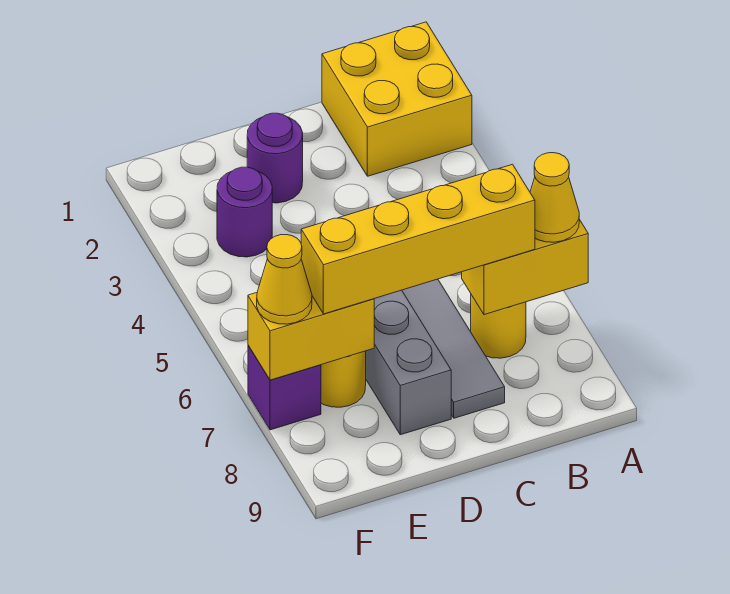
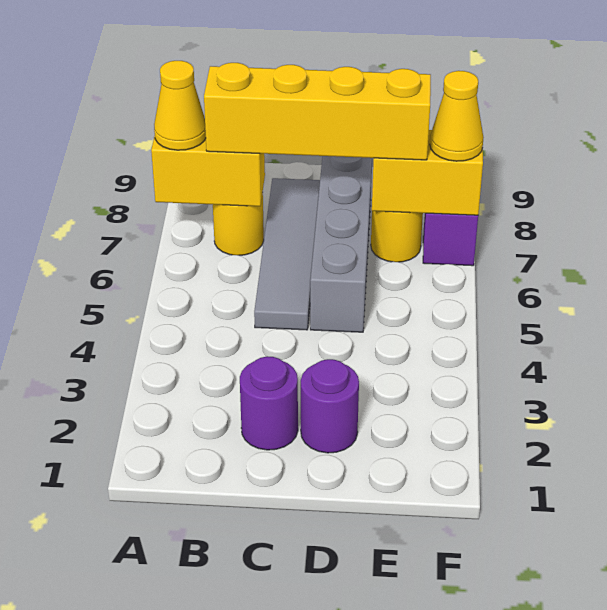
yellow 2x2 brick [322,22,472,176] -> none
purple 1x1 round brick [217,167,272,257] -> purple 1x1 round brick moved to [240,356,298,450]

